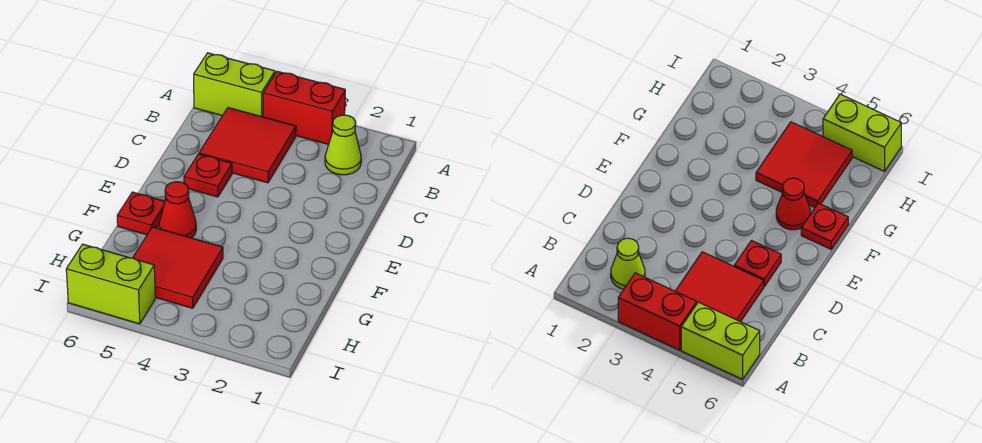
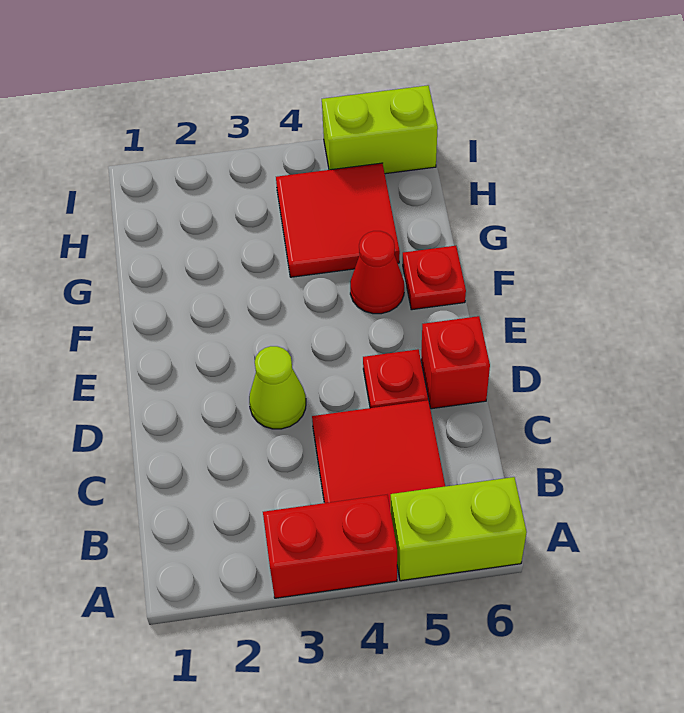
lime 1x1 cone [325,115,361,175] -> lime 1x1 cone moved to [249,346,306,429]
none -> red 1x1 brick [421,316,490,409]

